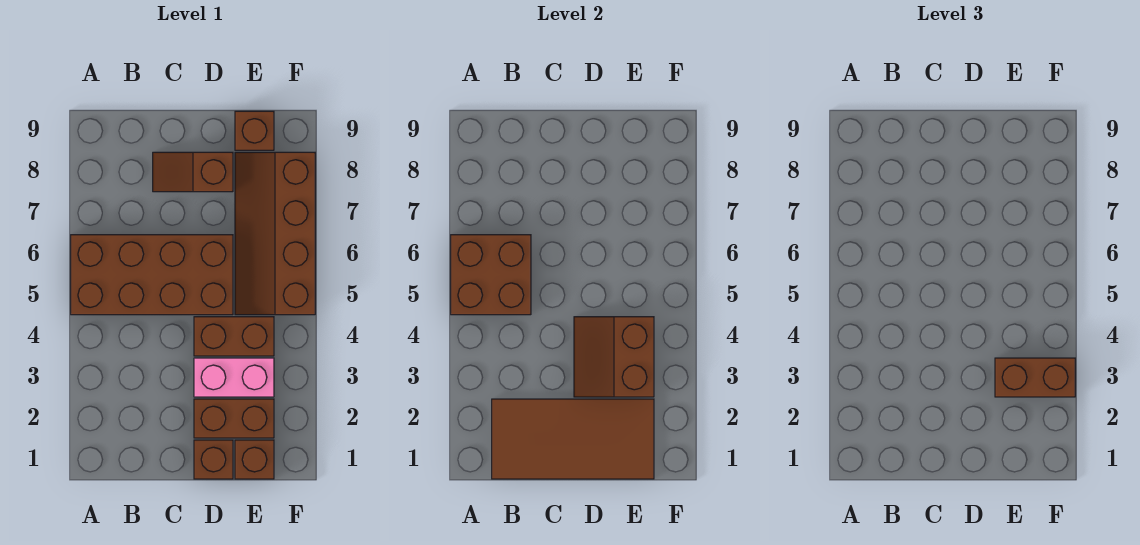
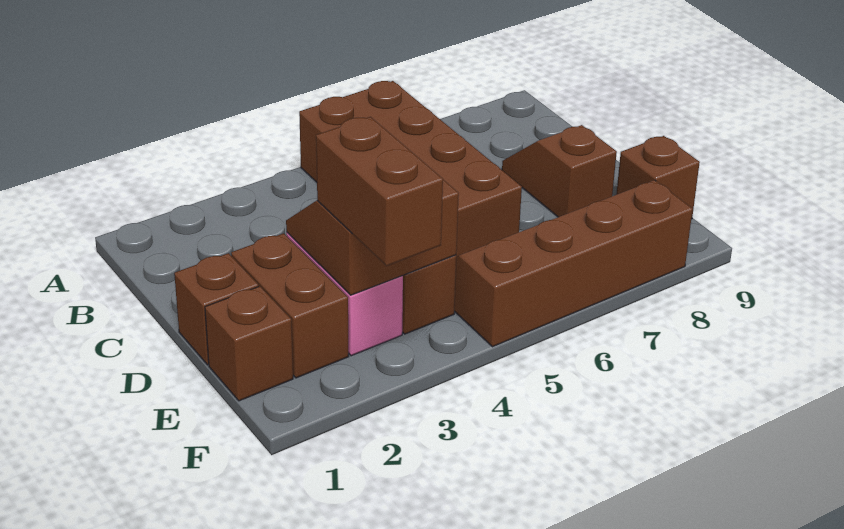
brown 2x2 brick [451,235,531,315] -> none
brown 2x4 tile [492,399,654,479] -> none

